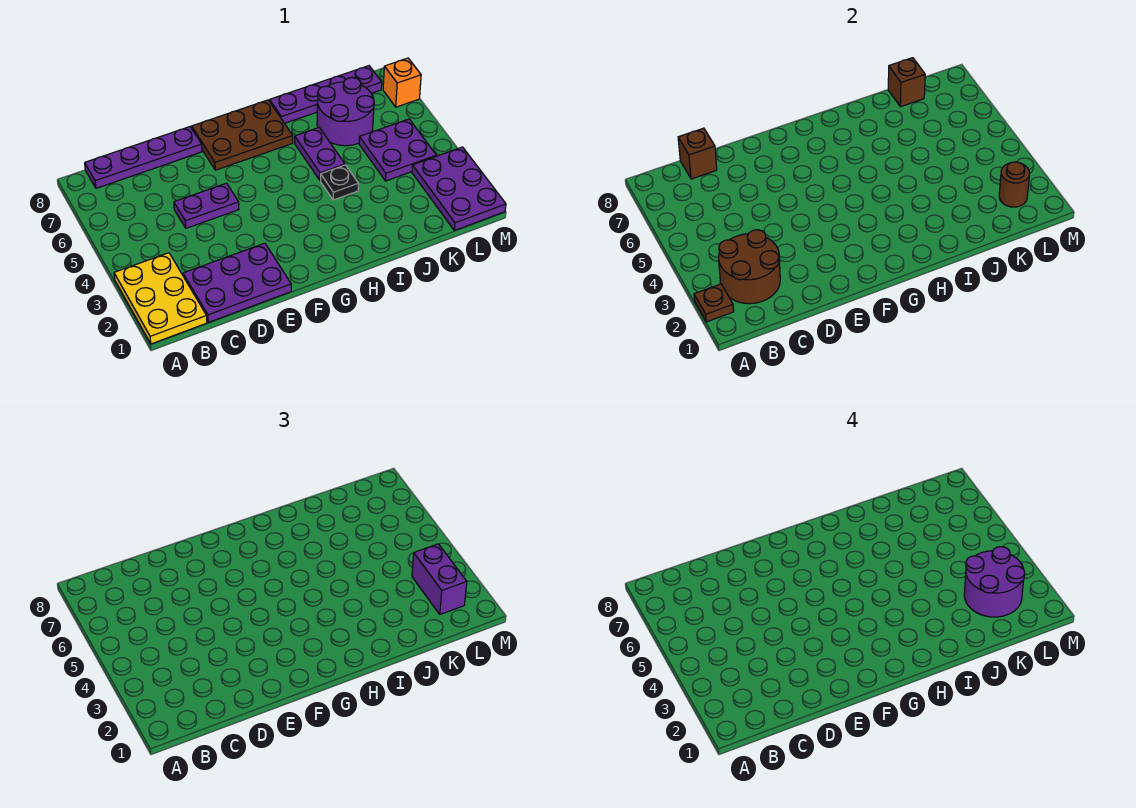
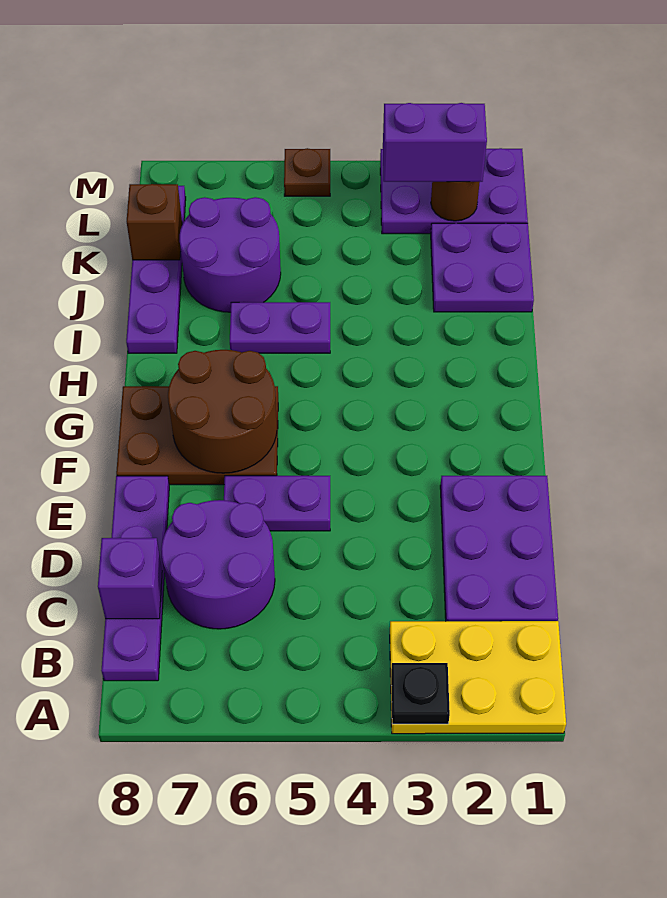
brown 1x1 plate [694,284,734,322] -> brown 1x1 plate moved to [284,148,330,196]
brown 2x2 round brick [719,230,780,304] -> brown 2x2 round brick moved to [168,350,277,473]
brown 1x1 brick [678,128,717,179] -> purple 1x1 brick [98,538,162,619]
purple 1x2 plate [174,183,239,228] -> purple 1x2 plate turned to [224,476,330,531]
brown 2x3 plate [192,100,293,170] -> brown 2x3 plate turned to [116,386,278,485]
black 1x1 plate [321,165,358,200] -> black 1x1 plate moved to [391,663,450,724]
purple 2x2 round brick [964,547,1025,617] -> purple 2x2 round brick moved to [161,500,275,629]
purple 2x2 plate [359,119,436,181] -> purple 2x2 plate moved to [431,223,534,312]
orange 1x1 brick [383,58,421,107] -> none

